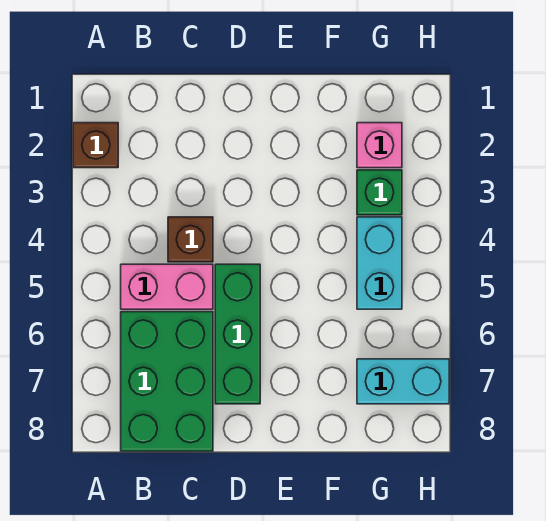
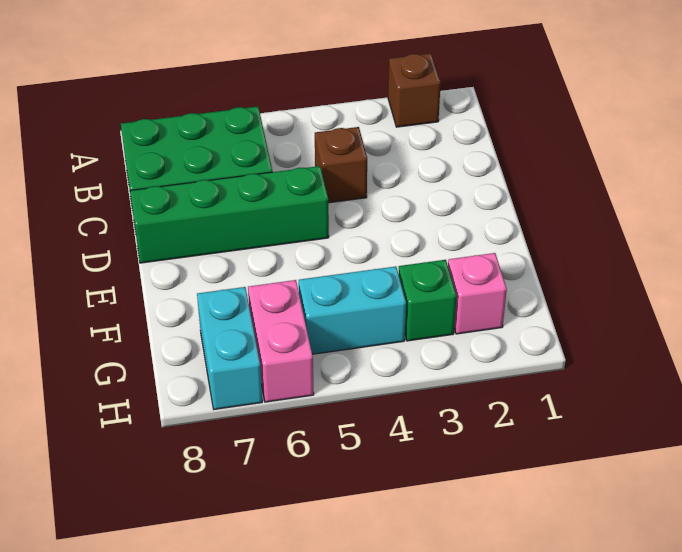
pink 1x2 brick [121,264,213,309] -> pink 1x2 brick moved to [248,280,314,402]
green 1x3 brick [215,264,260,404] -> green 1x4 brick [130,166,329,263]

